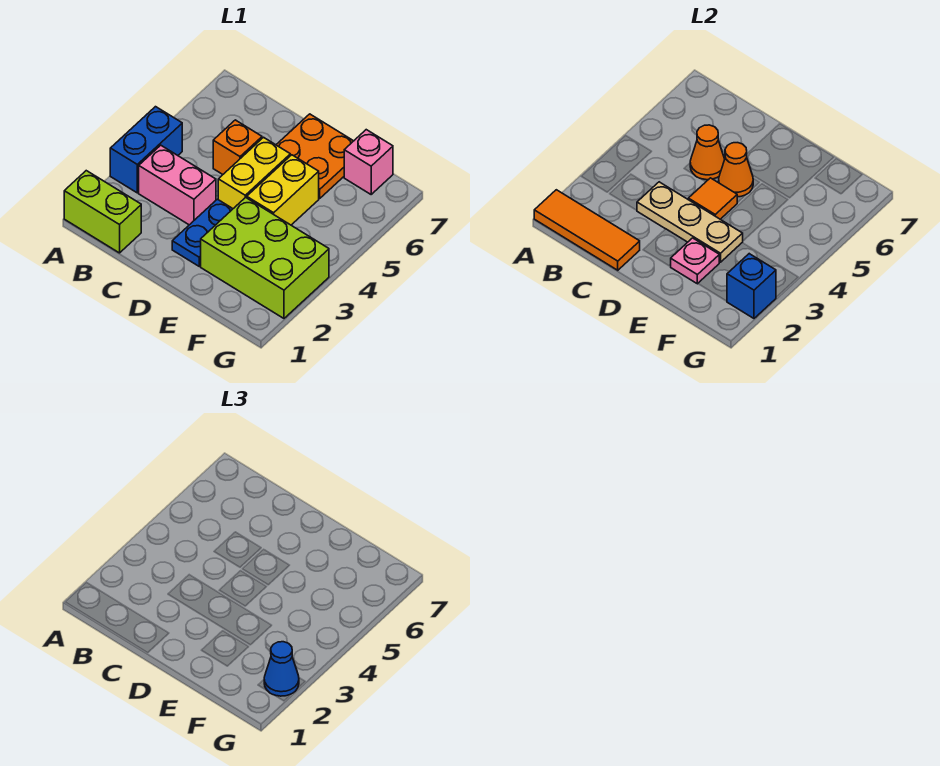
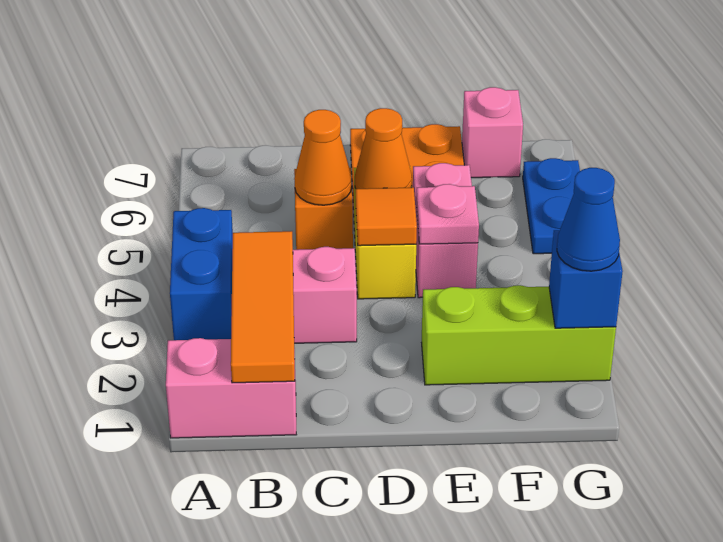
lime 1x2 brick [64,171,141,253] -> pink 1x2 brick [166,338,296,438]
orange 1x3 tile [534,190,640,270] -> orange 1x3 tile turned to [231,231,295,383]
tan 1x3 plate [637,182,743,262] -> none
blue 1x2 plate [172,199,233,266] -> blue 1x2 plate moved to [523,158,580,254]
lime 2x3 brick [201,197,329,318] -> lime 1x3 brick [422,285,616,385]
pink 1x1 plate [670,238,719,284] -> pink 1x1 plate moved to [416,184,479,244]
yellow 1x2 brick [247,155,319,225] -> pink 1x2 brick [413,163,478,298]

